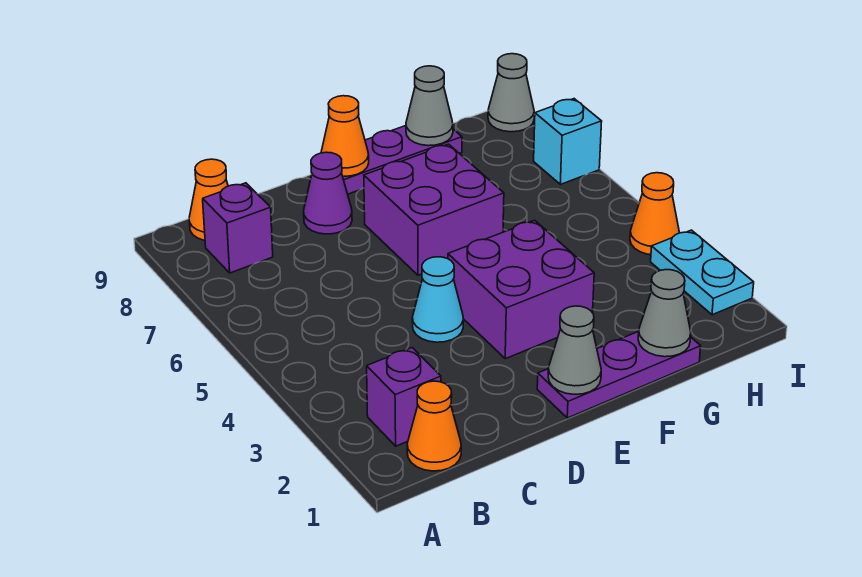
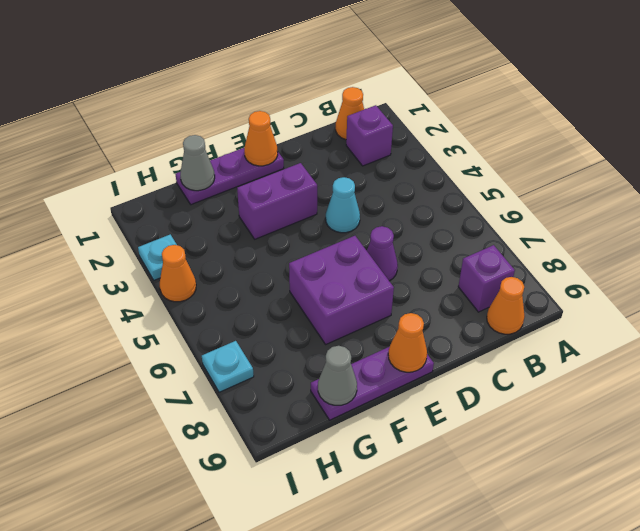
purple 1x1 cone [304,152,352,234] -> purple 1x1 cone moved to [367,226,398,281]
grey 1x1 cone [548,306,601,394] -> orange 1x1 cone [244,111,278,166]
purple 2x2 brick [448,220,594,359] -> purple 1x2 brick [237,163,317,239]
cyan 1x2 plate [651,230,754,315] -> cyan 1x1 plate [138,234,177,280]
cyan 1x1 brick [534,99,602,184] -> cyan 1x1 plate [202,341,254,392]
grey 1x1 cone [488,54,534,132] -> none

